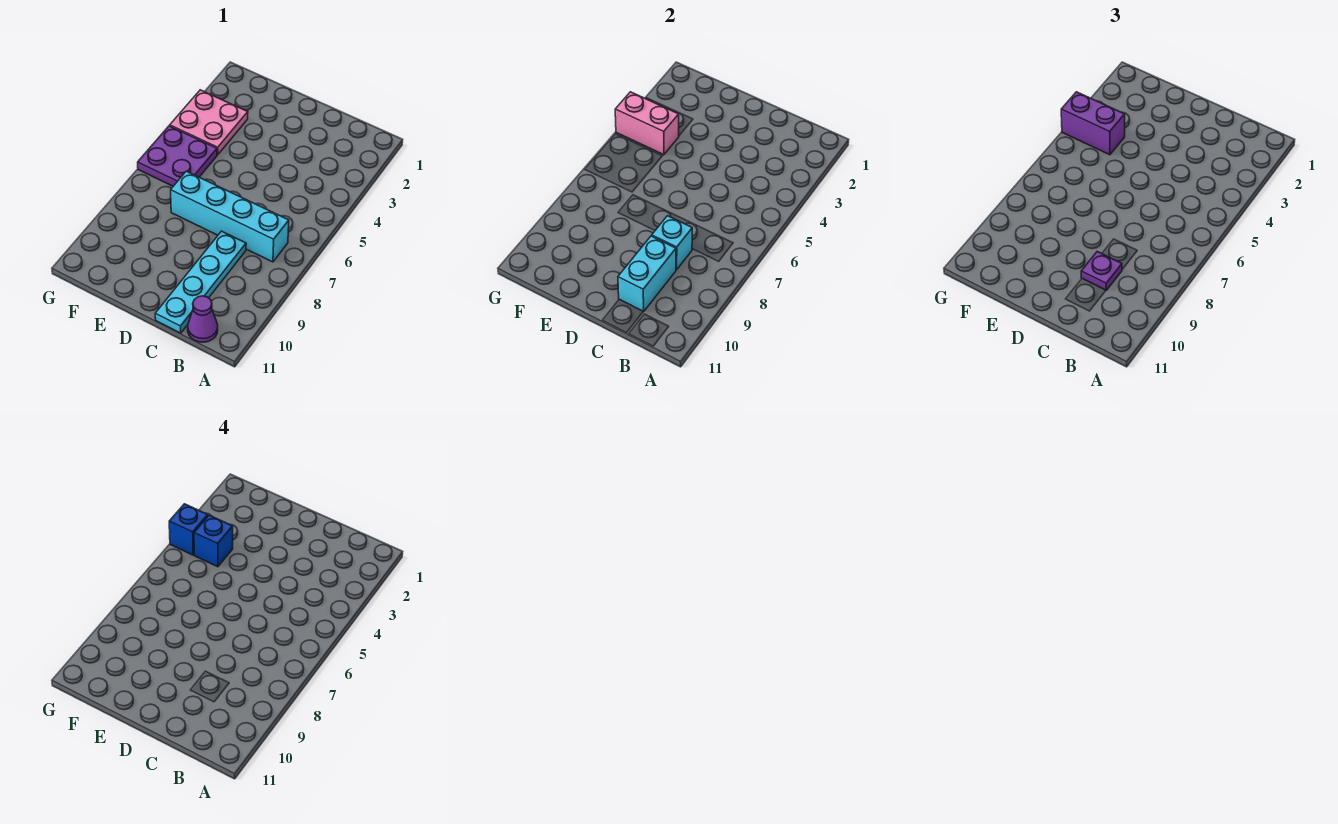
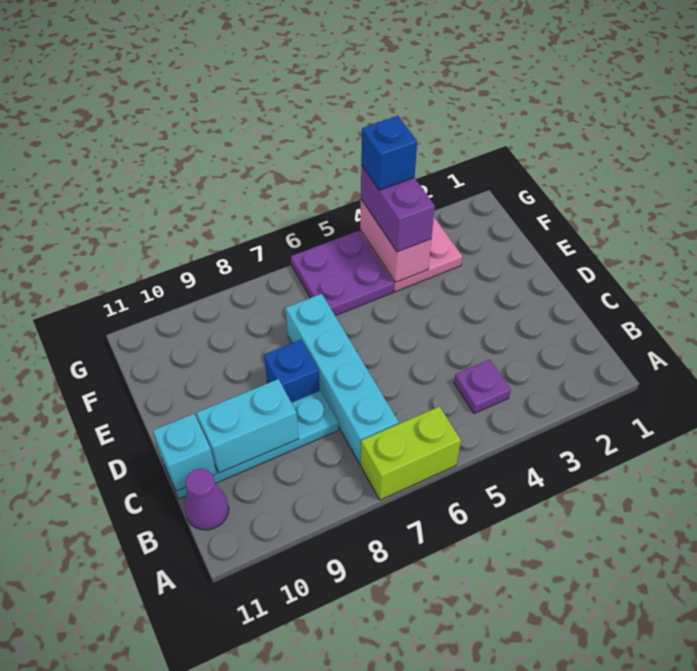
none -> lime 1x2 brick [361,406,461,500]
cyan 1x1 brick [652,216,692,270] -> cyan 1x1 brick moved to [153,414,216,491]
purple 1x1 plate [1081,252,1122,290] -> purple 1x1 plate moved to [454,360,511,414]
blue 1x1 brick [194,515,233,567] -> blue 1x1 brick moved to [264,340,320,403]

